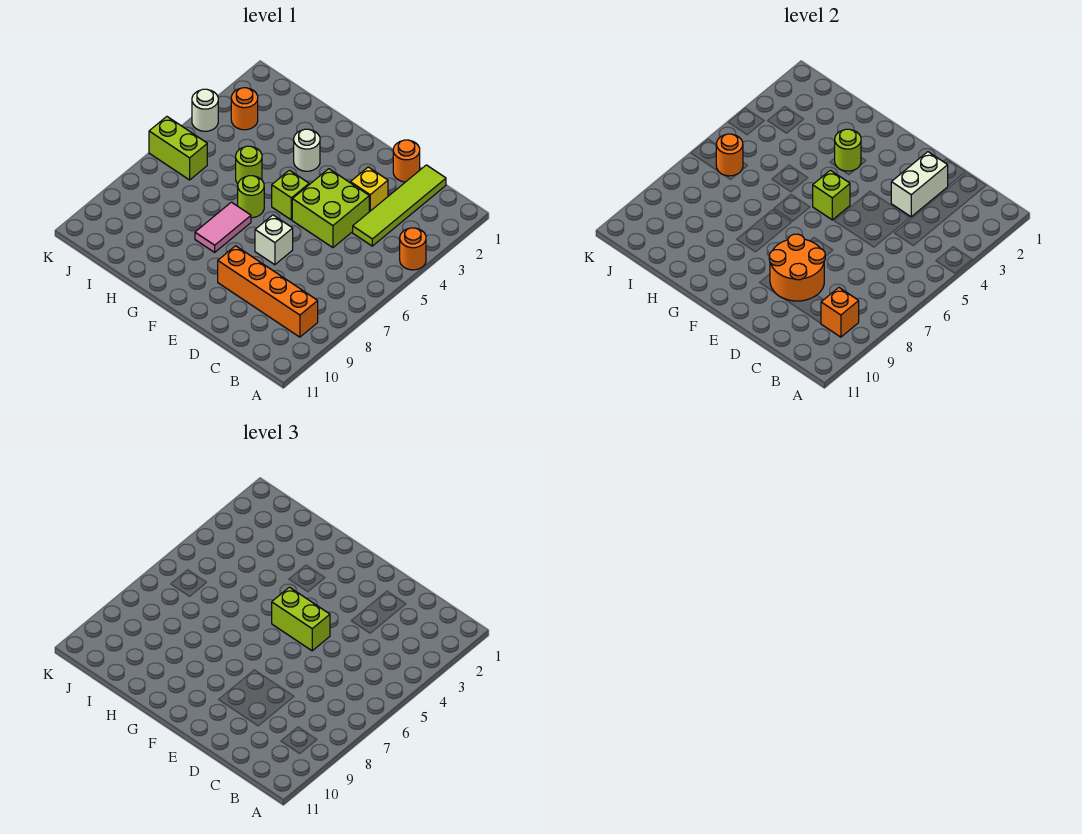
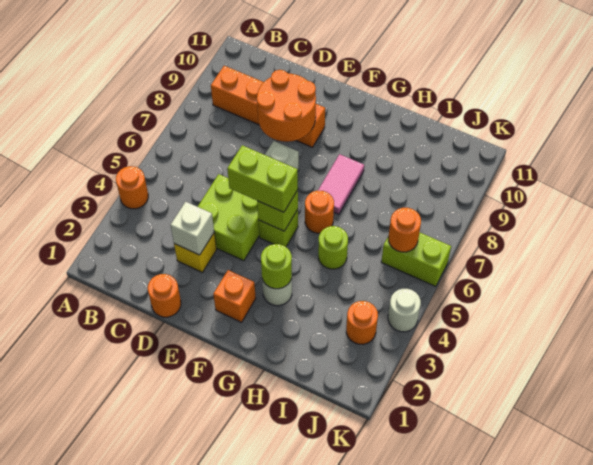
orange 1x1 brick [821,288,859,337] -> orange 1x1 brick moved to [213,270,256,322]
lime 1x4 tile [353,165,446,246] -> none
white 1x2 brick [891,152,948,217] -> white 1x1 brick [171,202,214,255]
lime 1x1 round brick [238,176,264,218] -> orange 1x1 round brick [305,191,334,233]

